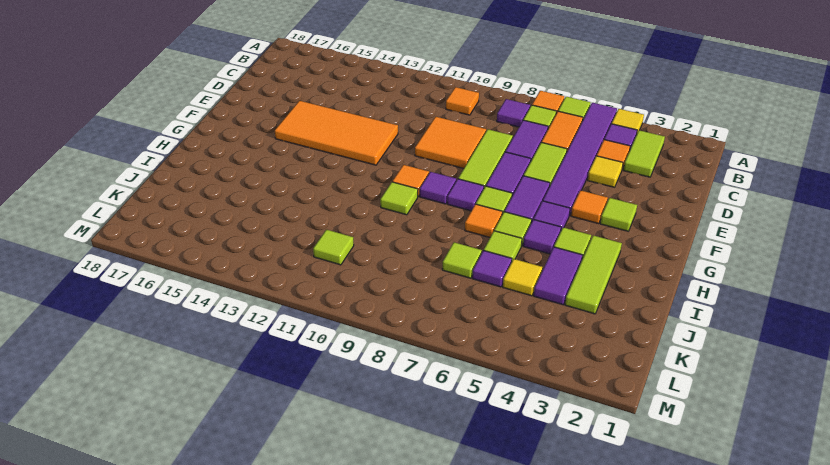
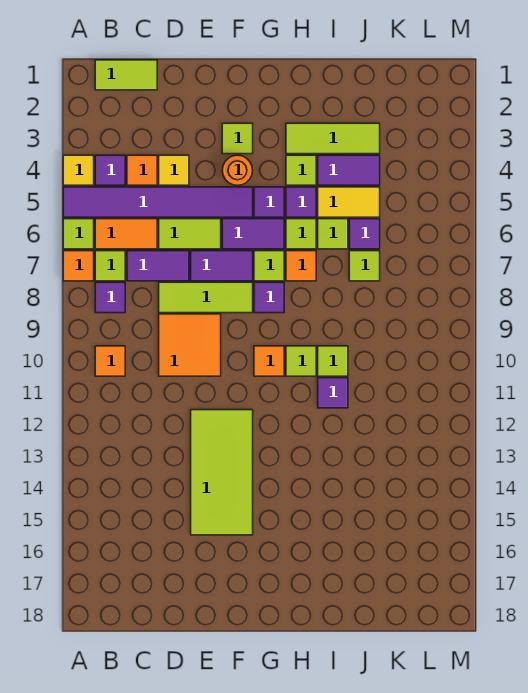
lime 1x2 tile [624,130,665,177] -> lime 1x2 tile moved to [95,60,157,90]
orange 2x4 tile [275,101,398,165] -> lime 2x4 tile [191,410,253,535]
orange 1x1 tile [571,190,608,224] -> orange 1x1 round brick [222,155,253,185]
purple 1x1 tile [420,172,456,204] -> purple 1x1 tile moved to [318,378,348,408]
yellow 1x1 tile [503,259,542,296] -> yellow 1x2 tile [318,187,380,217]
lime 1x1 tile [313,230,354,265] -> lime 1x1 tile moved to [318,346,348,376]

